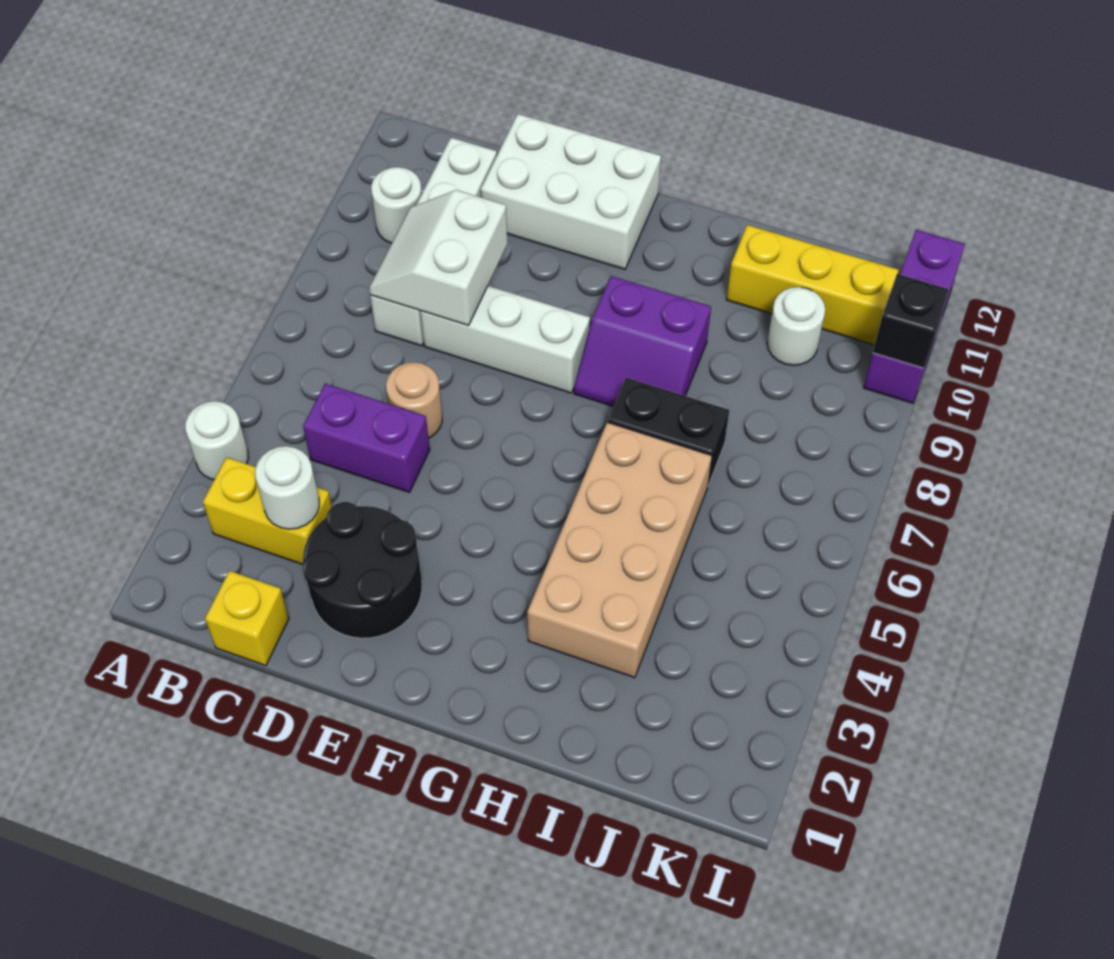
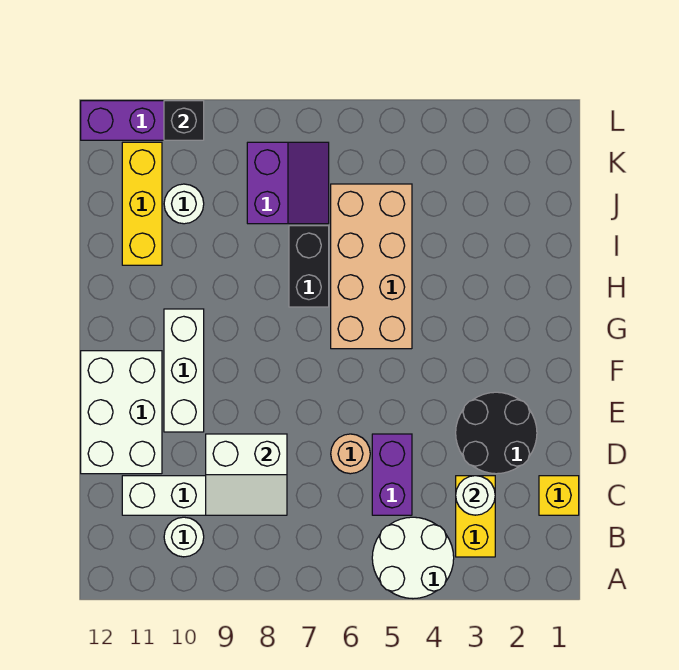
white 1x1 round brick [185,401,248,480] -> white 2x2 round brick [372,517,454,599]
white 1x3 brick [420,286,590,393] -> white 1x3 brick moved to [164,309,204,432]
purple 2x2 slope [574,276,711,406] -> purple 2x2 slope moved to [247,142,329,224]
tan 2x4 brick [527,422,712,678] -> tan 2x4 brick turned to [331,184,412,349]

